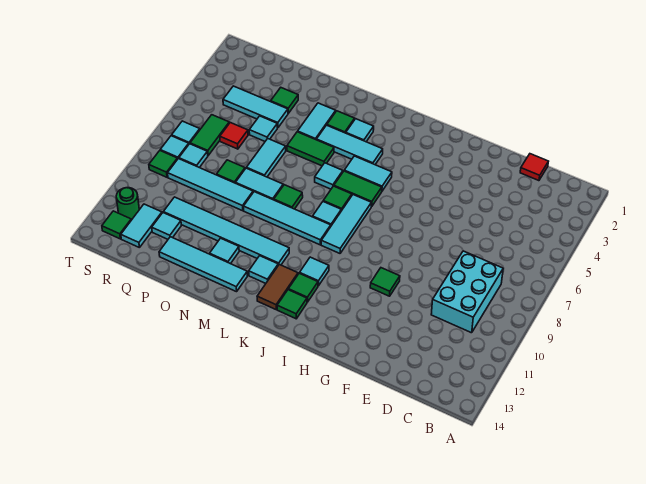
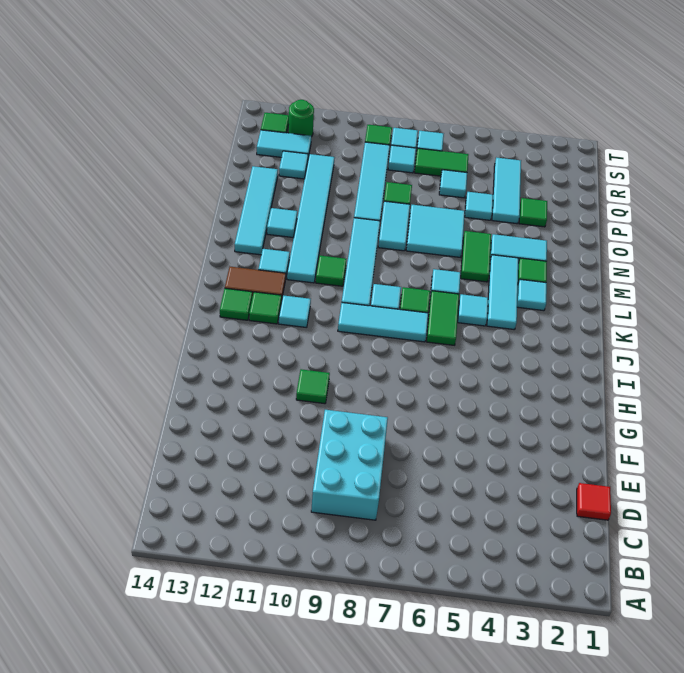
cyan 2x3 brick [431,251,503,333] -> cyan 2x3 brick turned to [311,410,388,520]
cyan 1x2 tile [344,156,392,191] -> cyan 1x1 tile [458,294,488,326]
green 1x1 tile [274,185,303,209] -> green 1x1 tile moved to [316,256,346,286]
cyan 1x2 tile [246,138,286,177] -> cyan 2x2 tile [406,205,465,257]
red 1x1 tile [220,123,248,149] -> cyan 1x1 tile [439,170,467,198]

